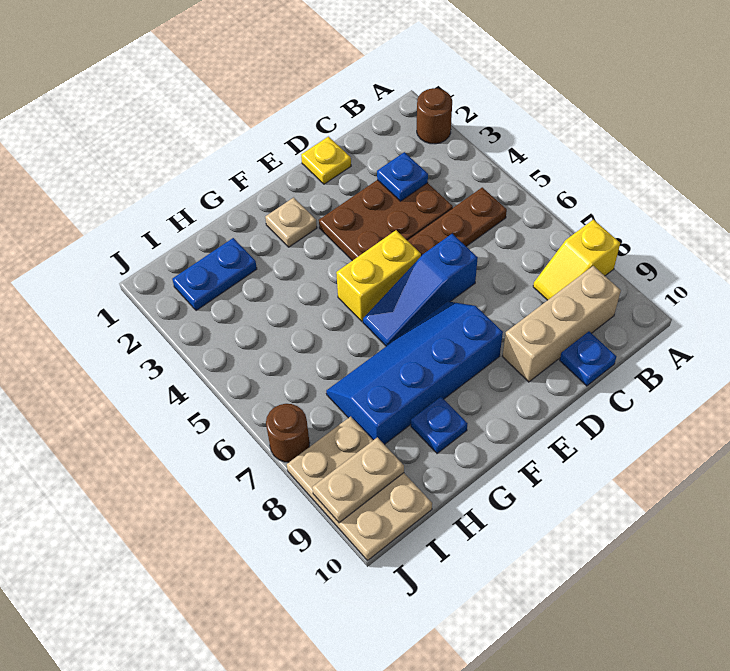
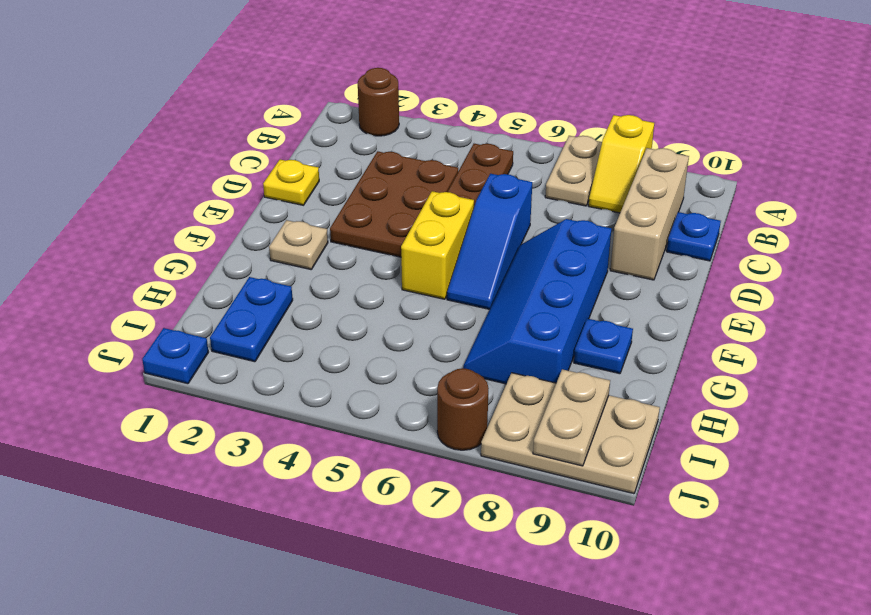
none -> tan 1x2 plate [545,136,602,206]
blue 1x1 plate [377,152,428,201] -> blue 1x1 plate moved to [142,328,208,384]

